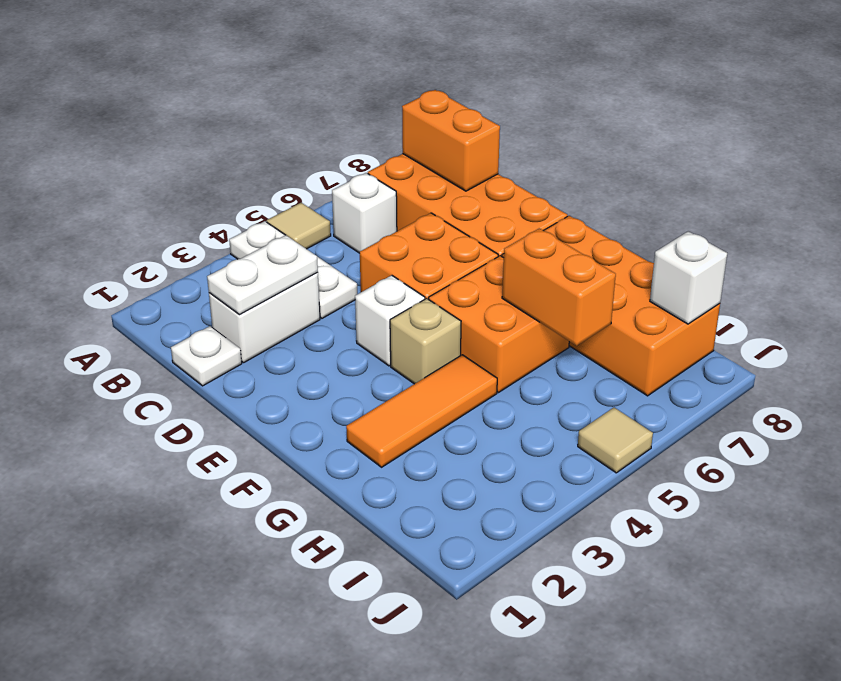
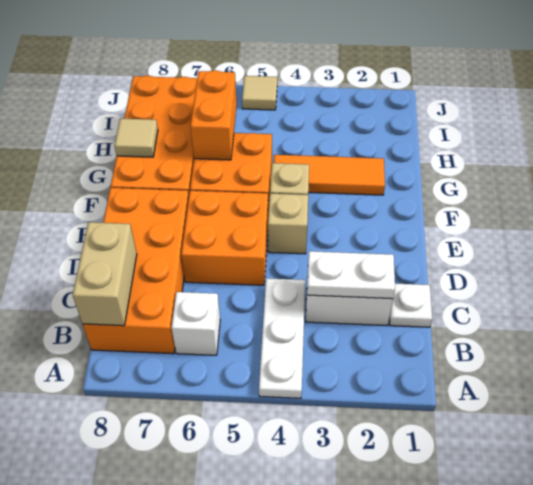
tan 1x1 tile [267,203,331,249] -> tan 1x1 tile moved to [114,118,158,157]
orange 1x2 brick [402,90,500,191] -> tan 1x2 brick [73,222,137,326]
white 1x1 brick [355,275,425,366] -> tan 1x1 brick [268,194,308,254]
white 1x1 brick [650,231,727,324] -> none

